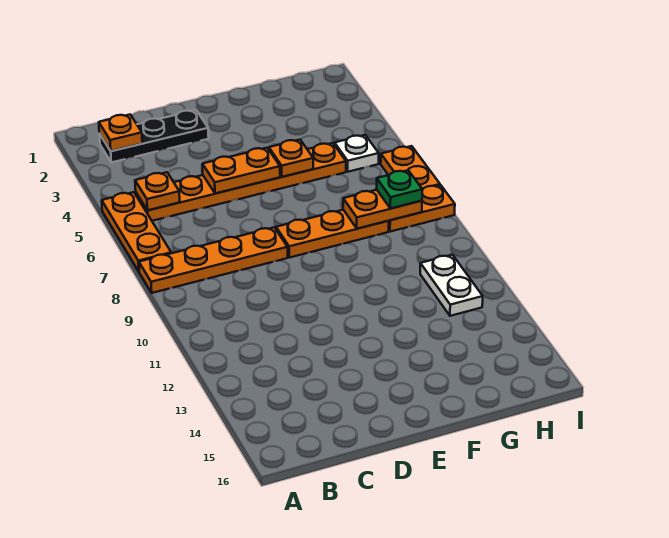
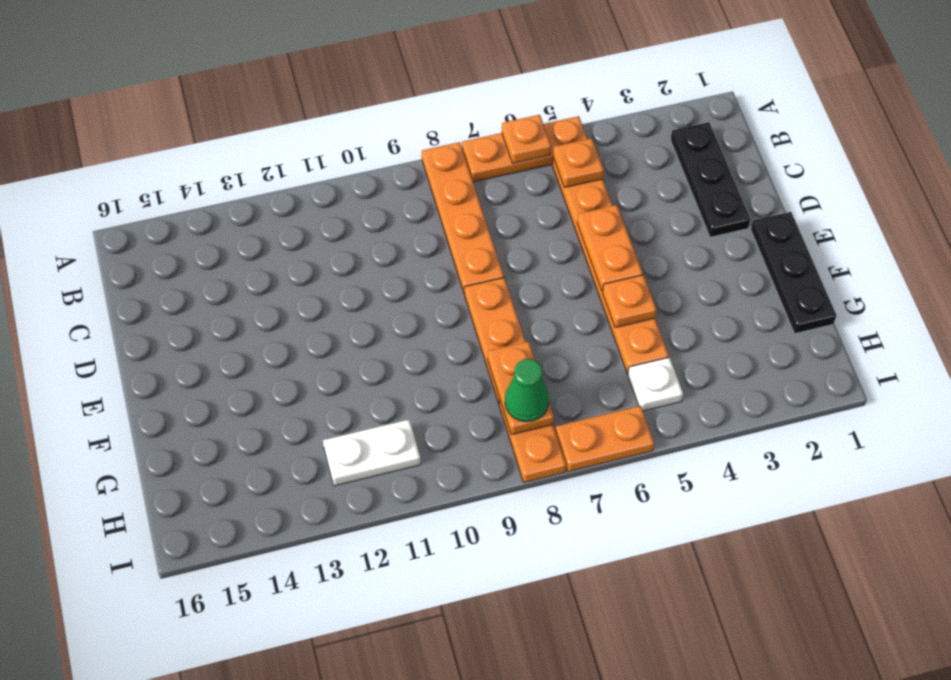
orange 1x1 plate [99,115,142,151] -> orange 1x1 plate moved to [502,115,551,163]
none -> black 1x3 plate [751,212,836,333]
green 1x1 plate [377,170,422,208] -> green 1x1 cone [505,359,549,422]

